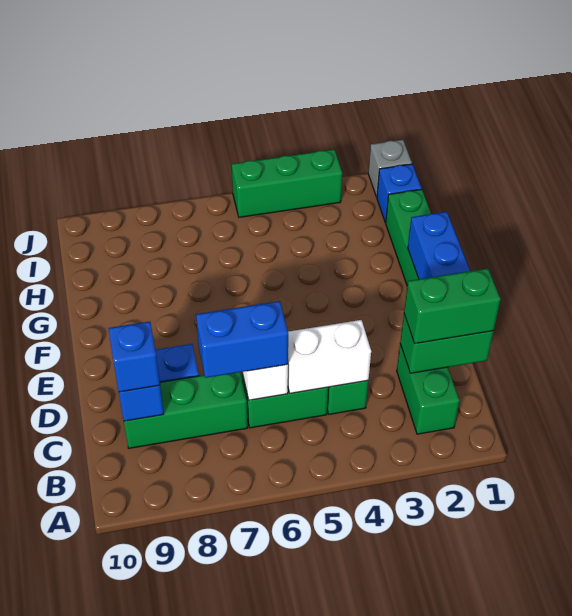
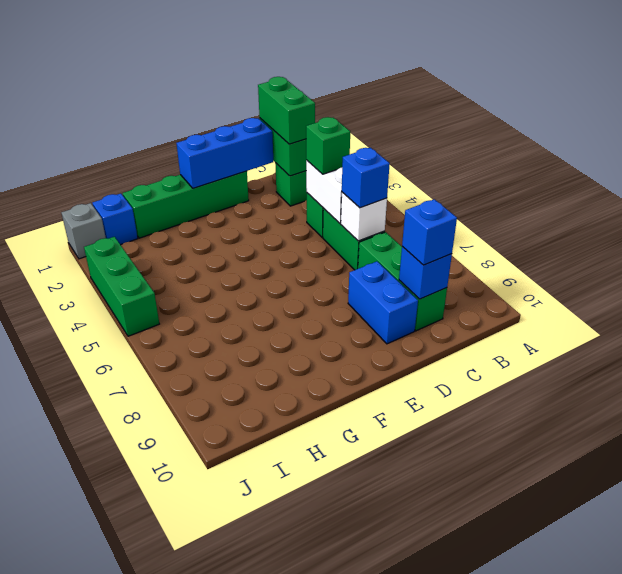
none -> green 1x1 brick [306,117,350,174]
blue 1x2 brick [196,301,288,378] -> blue 1x1 brick [342,148,390,208]

